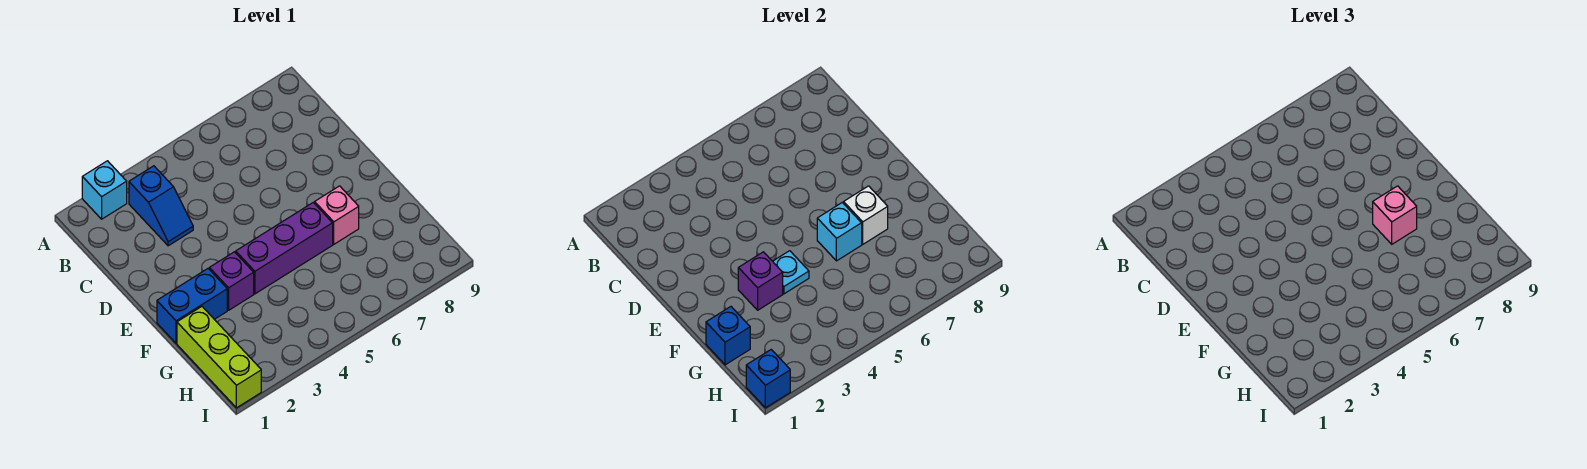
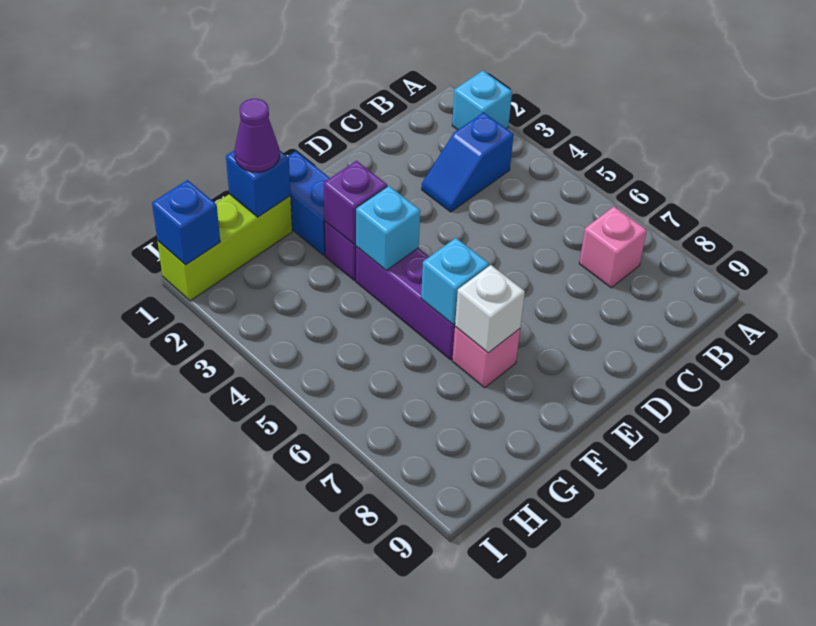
cyan 1x1 plate [773,251,809,294] -> cyan 1x1 brick [356,186,420,270]
pink 1x1 brick [1373,186,1417,244] -> pink 1x1 brick moved to [579,207,647,288]
none -> purple 1x1 cone [234,99,279,172]

